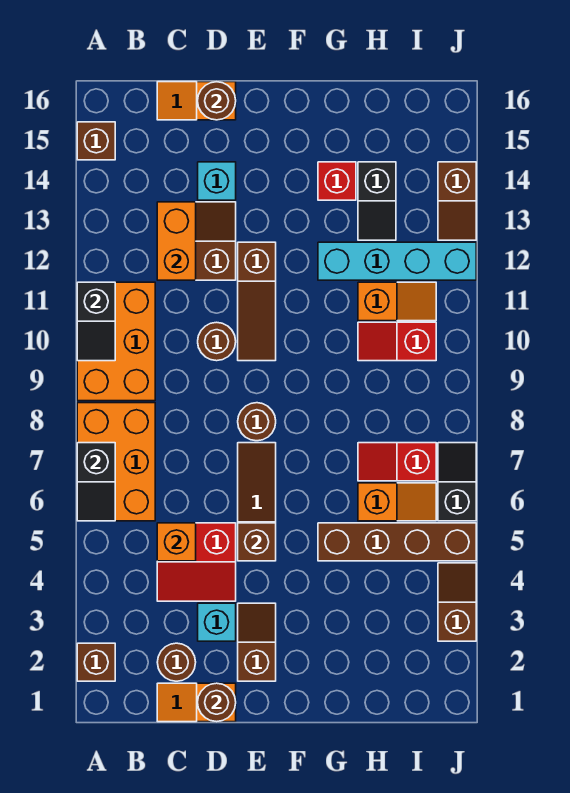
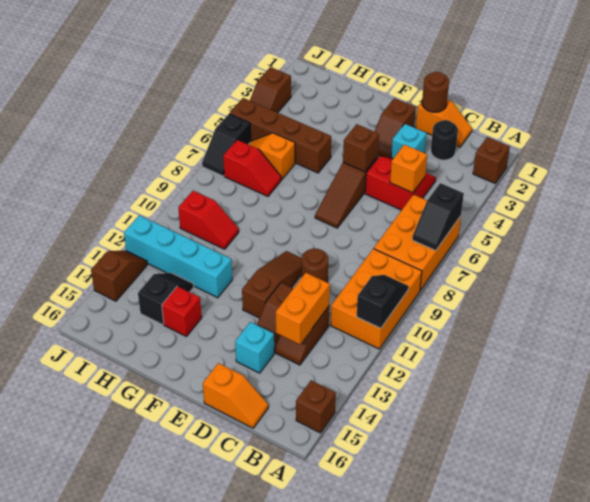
black 1x2 slope [77,443,115,521] -> black 1x2 slope turned to [412,183,464,251]
brown 1x1 round brick [157,643,196,681] -> black 1x1 round brick [431,120,458,160]
brown 1x1 round brick [198,82,236,120] -> none
brown 1x1 round brick [238,403,276,441] -> none
orange 1x2 slope [358,282,436,321] -> none

